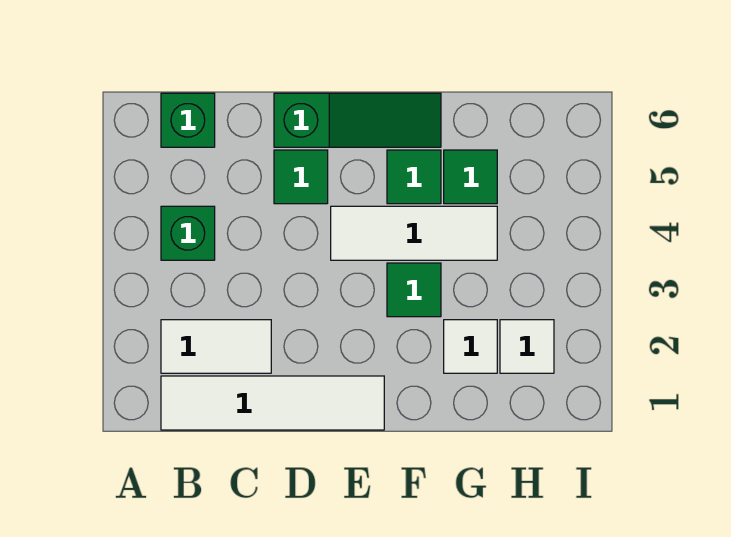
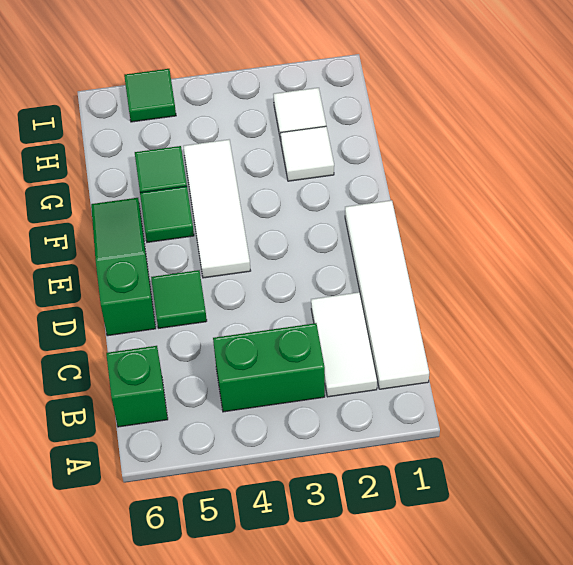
green 1x1 brick [161,206,215,260] -> green 1x2 brick [213,323,325,412]
green 1x1 tile [387,263,441,317] -> green 1x1 tile moved to [124,69,176,122]

